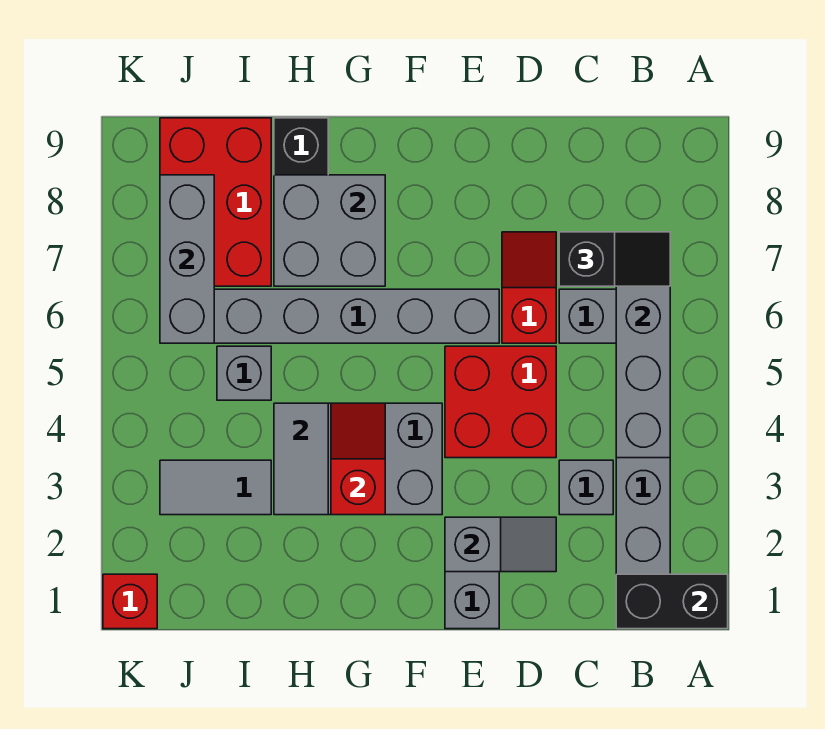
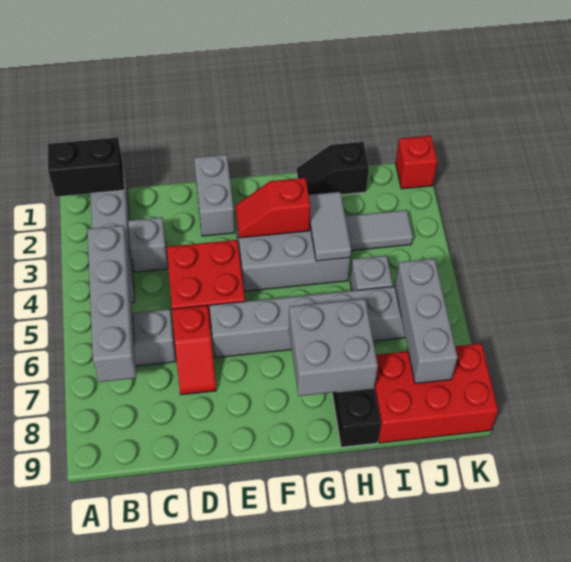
black 1x2 slope [559,232,670,286] -> black 1x2 slope moved to [297,142,369,195]
grey 1x2 slope [445,517,556,572] -> none
red 1x2 slope [331,403,385,515] -> red 1x2 slope turned to [235,178,310,238]
red 2x3 brick [160,118,271,286] -> red 2x3 brick turned to [374,344,498,443]

